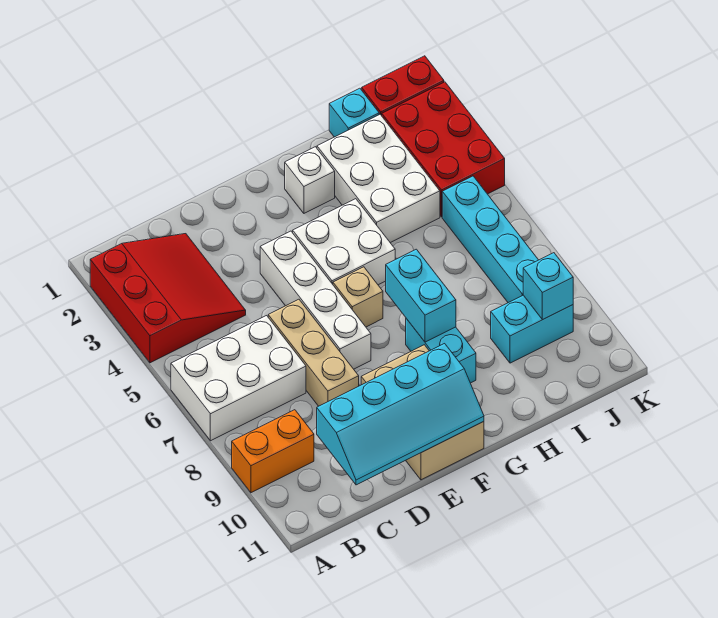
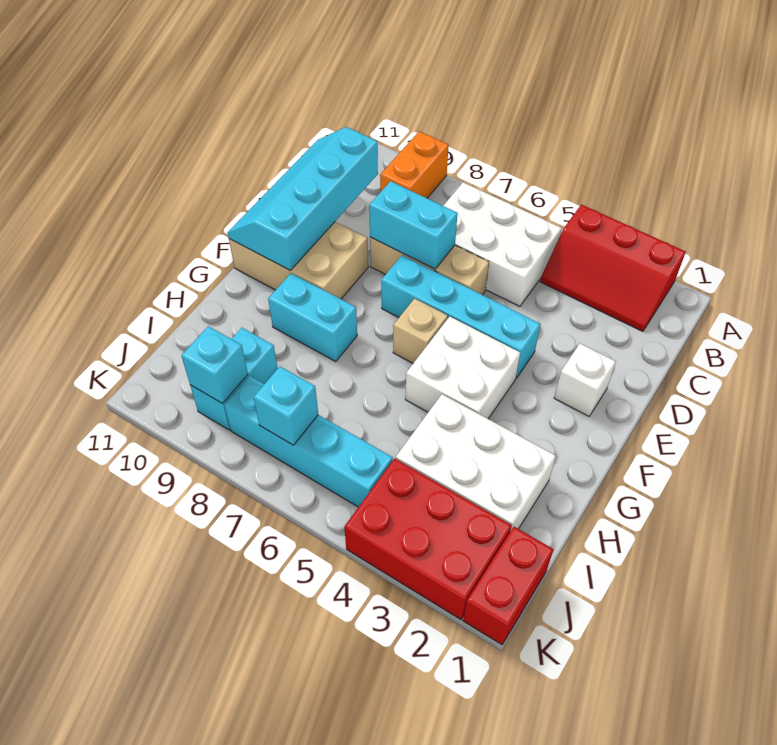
red 3x3 slope [90,234,246,363] -> red 2x3 slope [540,204,686,331]
white 2x3 brick [171,316,306,441] -> white 2x3 brick turned to [443,182,562,306]
white 1x4 brick [260,231,371,369] -> cyan 1x4 brick [381,255,541,378]
white 1x1 brick [285,147,335,213] -> white 1x1 brick moved to [554,344,616,416]
cyan 1x2 brick [386,249,456,342] -> cyan 1x2 brick moved to [369,181,458,269]
cyan 1x1 brick [329,88,379,137] -> cyan 1x1 brick moved to [254,367,318,445]

